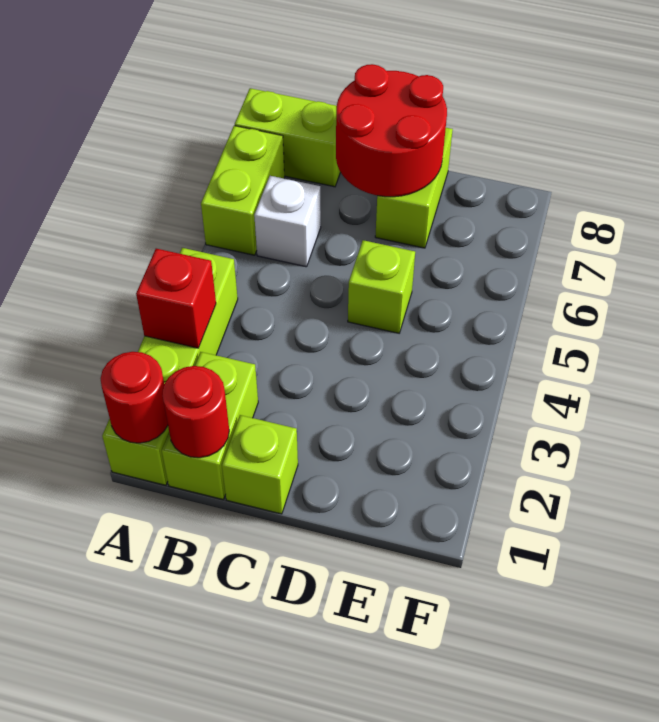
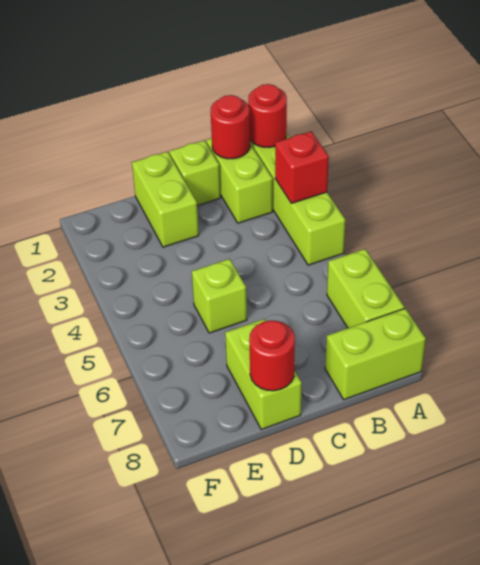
white 1x1 brick [254,176,321,267] -> none
red 2x2 round brick [336,64,447,197] -> red 1x1 round brick [249,321,295,391]
none -> lime 1x2 brick [132,152,199,247]

